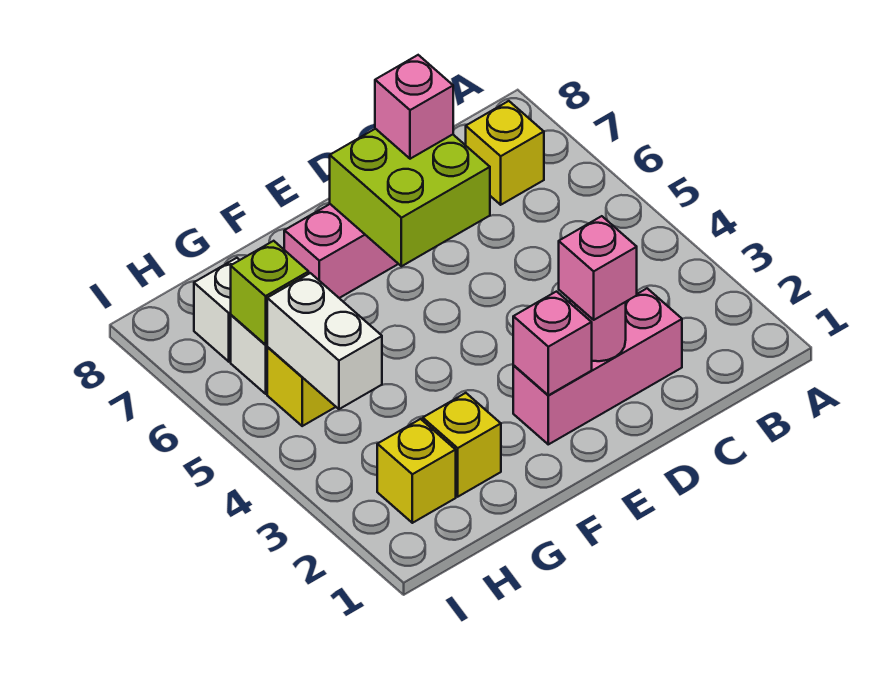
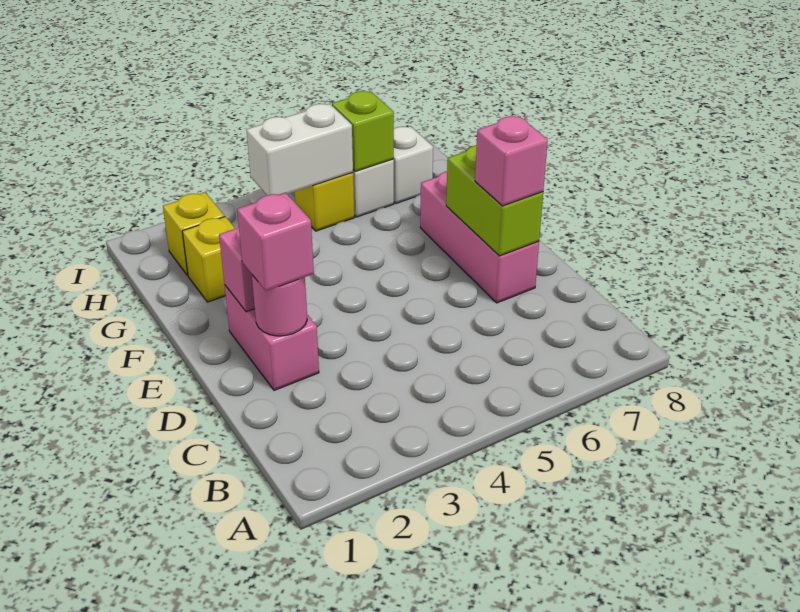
yellow 1x1 brick [466,101,544,205] -> none
pink 1x3 brick [513,288,682,444] -> pink 1x2 brick [225,286,319,390]
lime 2x2 brick [330,129,490,266] -> lime 1x2 brick [446,145,543,256]

